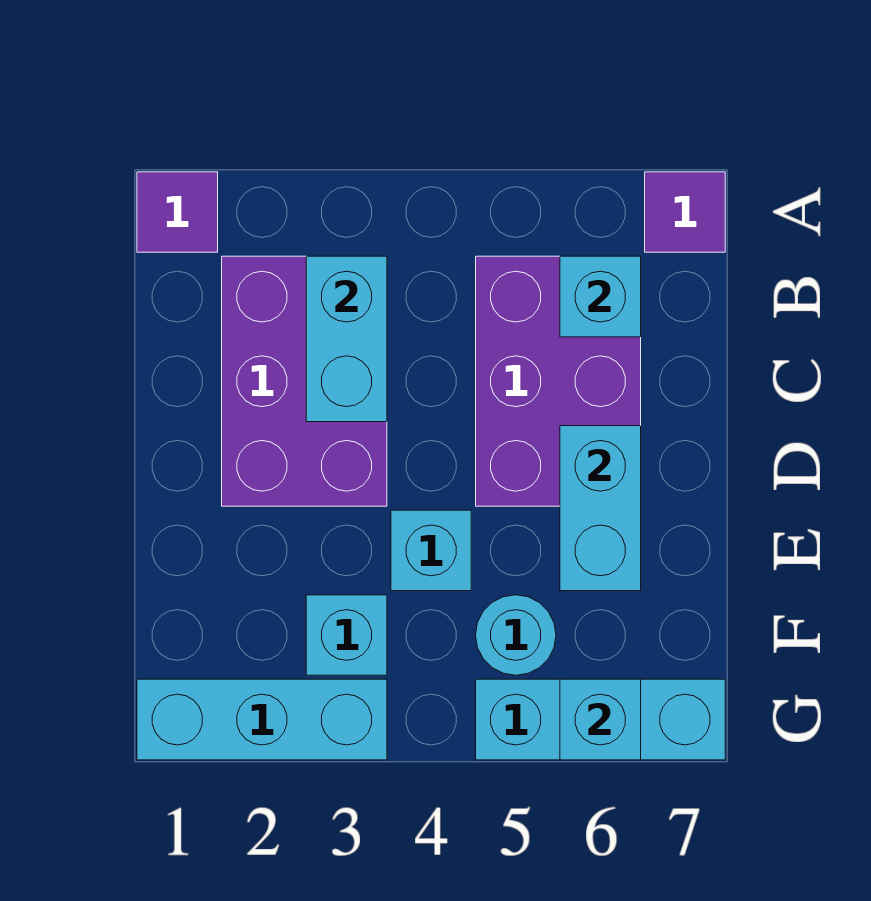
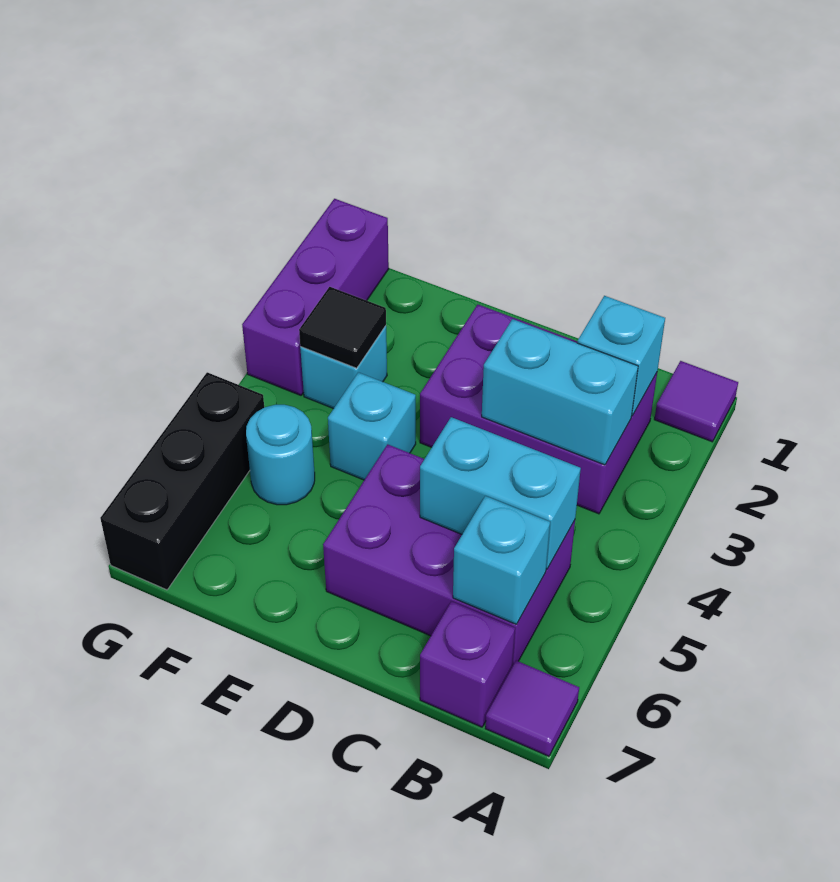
none -> purple 1x1 brick [420,601,515,727]
cyan 1x2 brick [560,426,641,591] -> cyan 1x2 brick moved to [420,417,581,569]
none -> black 1x1 tile [299,287,386,368]
cyan 1x3 brick [137,679,387,760] -> purple 1x3 brick [242,199,389,395]
cyan 1x3 brick [476,679,725,760] -> black 1x3 brick [100,372,264,590]
cyan 1x1 brick [560,679,641,760] -> cyan 1x1 brick moved to [577,296,665,416]

